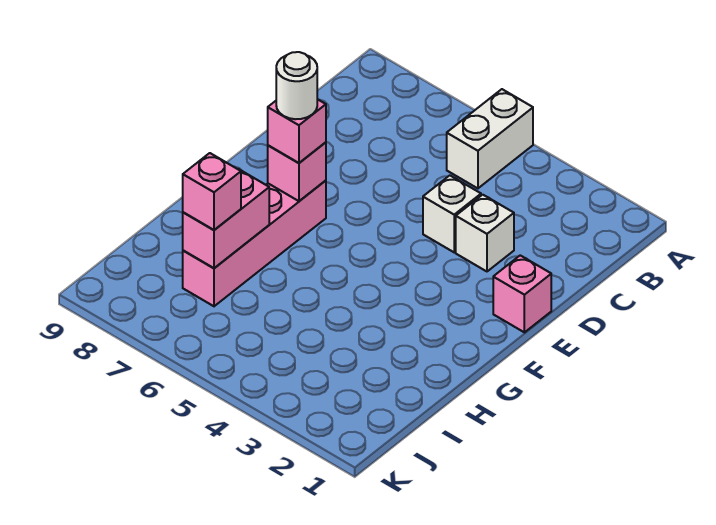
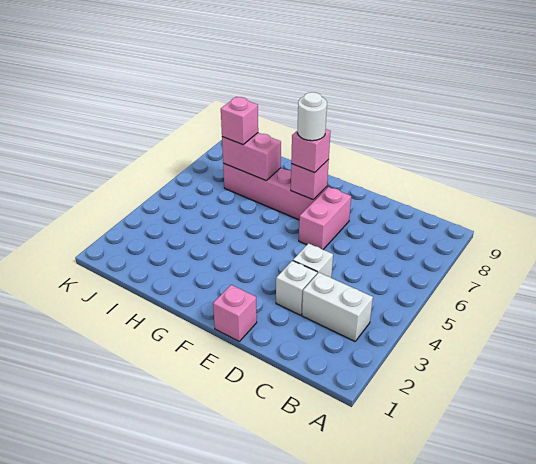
white 1x2 brick [447,89,533,188] -> white 1x2 brick moved to [302,273,373,341]
none -> pink 1x2 brick [299,187,351,249]

